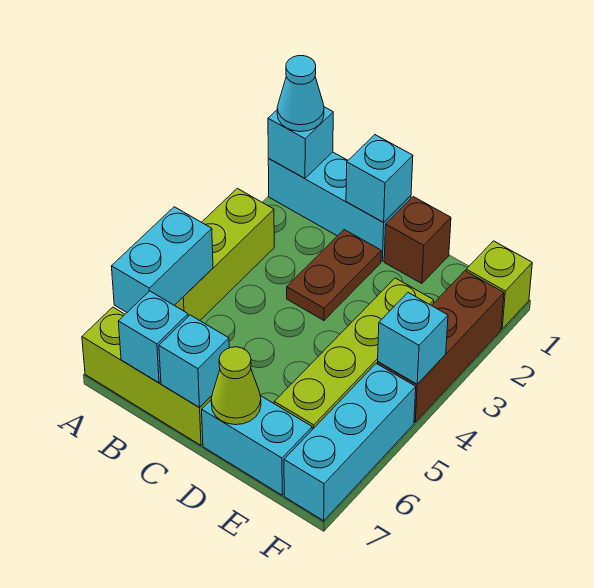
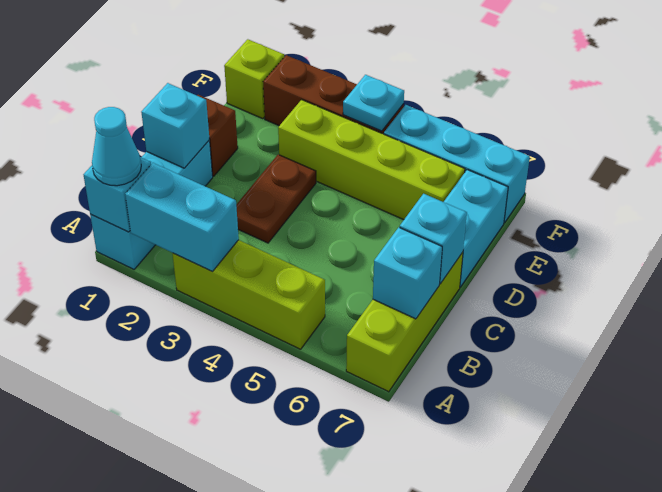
cyan 1x2 brick [111,207,213,312] -> cyan 1x2 brick moved to [125,163,239,271]
brown 1x2 plate [287,230,381,320] -> brown 1x2 plate turned to [236,155,316,243]
lime 1x1 cone [211,347,261,425] -> none
cyan 1x1 brick [378,293,448,384] -> cyan 1x1 plate [343,75,404,131]

